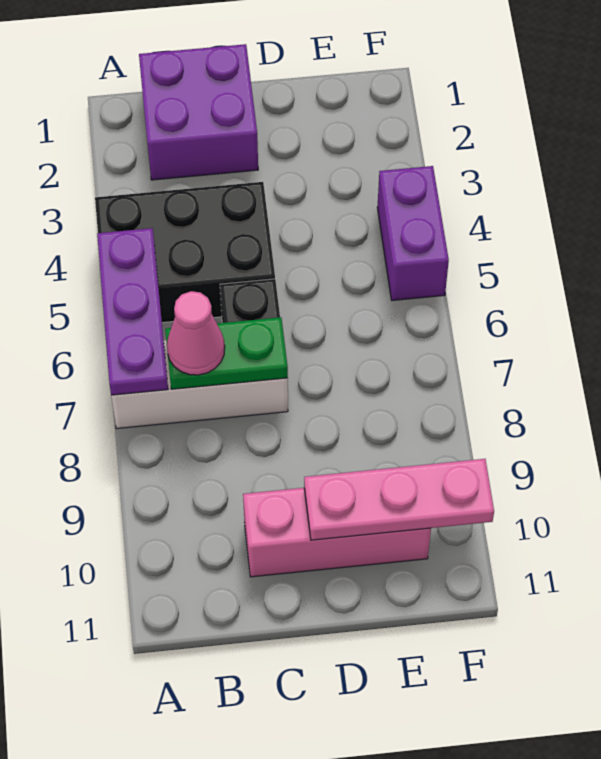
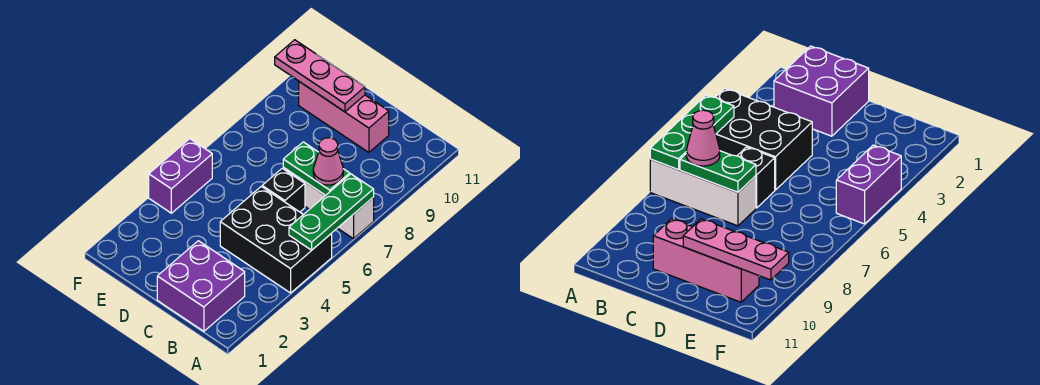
purple 1x3 plate [97,228,168,395] -> green 1x3 plate [289,174,374,250]

